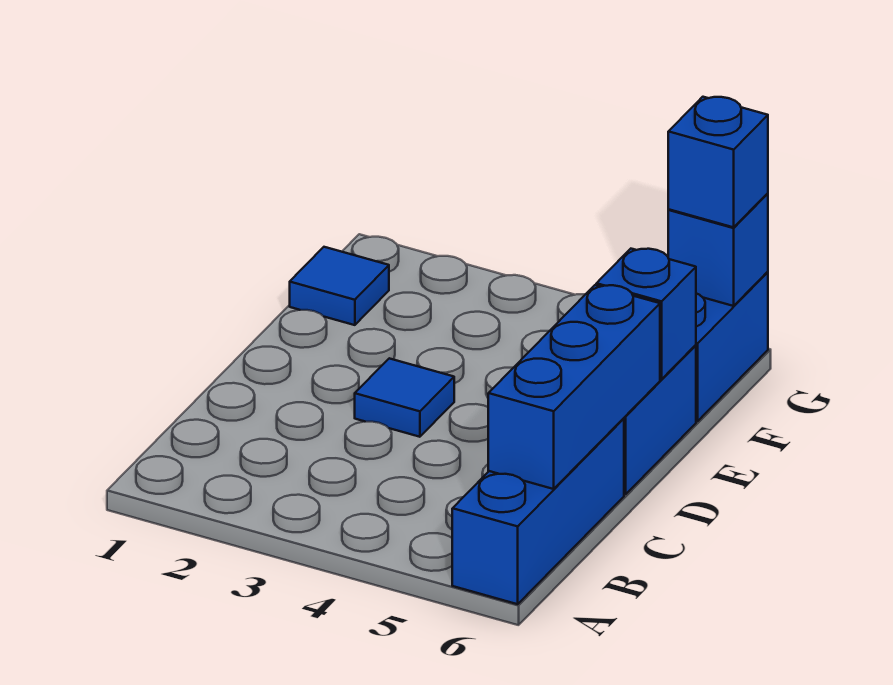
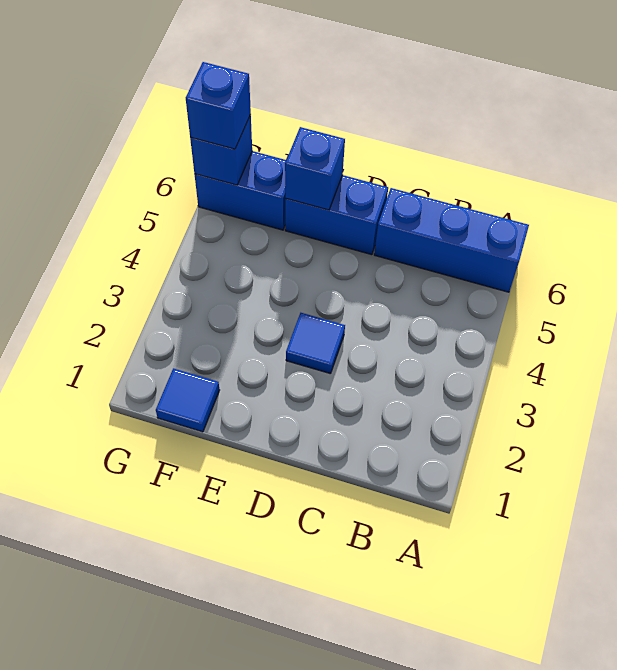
blue 1x3 brick [488,285,660,489] -> none

